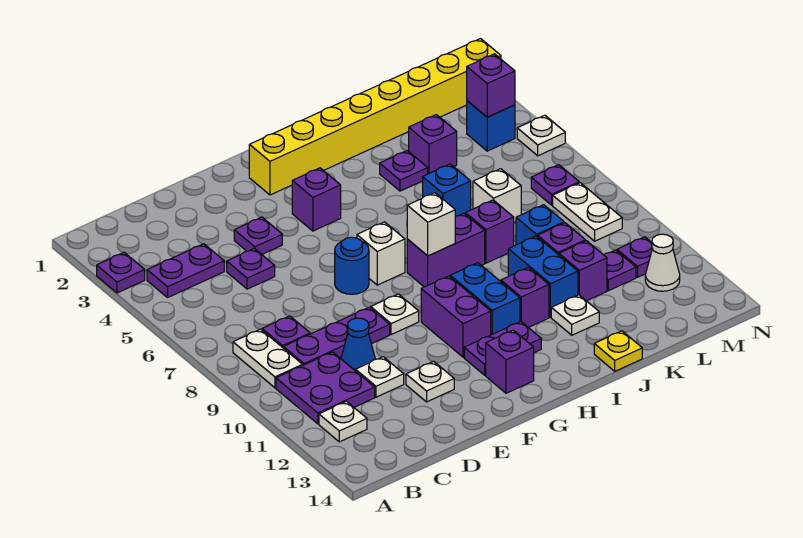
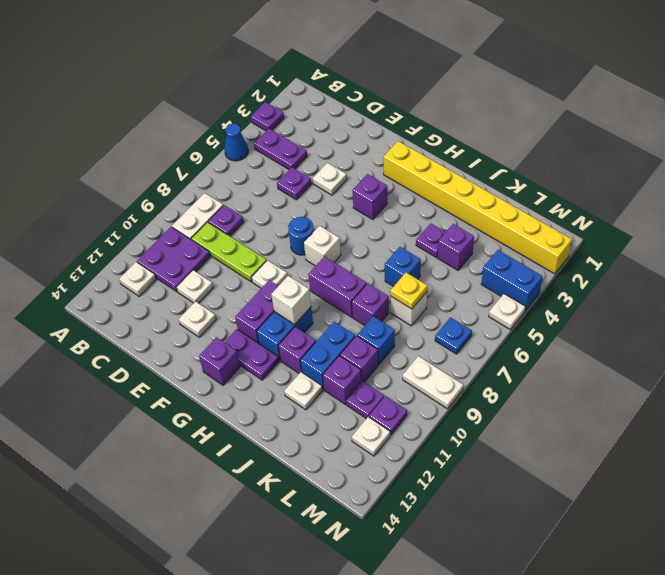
purple 1x3 plate [284,307,390,365] -> lime 1x3 plate [191,222,267,282]
blue 1x1 cone [341,318,375,371] -> blue 1x1 cone moved to [224,124,248,161]
purple 1x1 plate [234,217,282,254] -> white 1x1 plate [313,163,347,195]
white 1x1 brick [407,193,455,256] -> white 1x1 brick moved to [271,276,311,325]
yellow 1x1 plate [594,331,642,371] -> yellow 1x1 plate moved to [390,273,427,309]
blue 1x1 brick [467,101,515,151] -> blue 1x2 brick [481,250,543,311]
purple 1x1 brick [467,54,515,117] -> none
purple 1x1 plate [531,165,579,205] -> blue 1x1 plate [435,317,472,354]
white 1x2 plate [553,183,622,241] -> white 1x2 plate turned to [403,356,463,409]
white 1x1 cone [645,234,680,291] -> white 1x1 plate [352,417,390,456]

